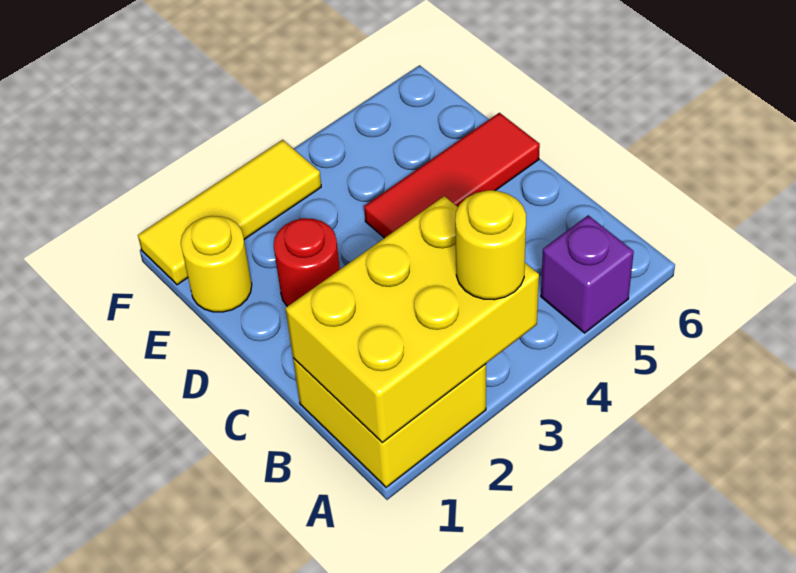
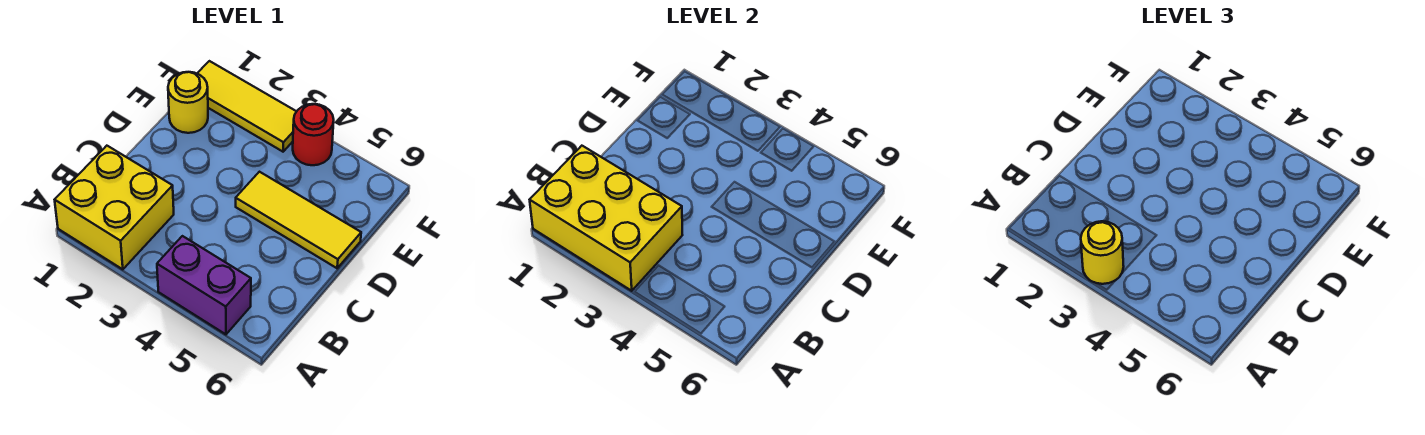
purple 1x1 brick [541,215,634,333] -> purple 1x2 brick [157,236,251,334]
red 1x1 round brick [274,218,340,306] -> red 1x1 round brick moved to [293,104,334,165]
red 1x3 tile [364,113,540,238] -> yellow 1x3 tile [236,172,361,268]

